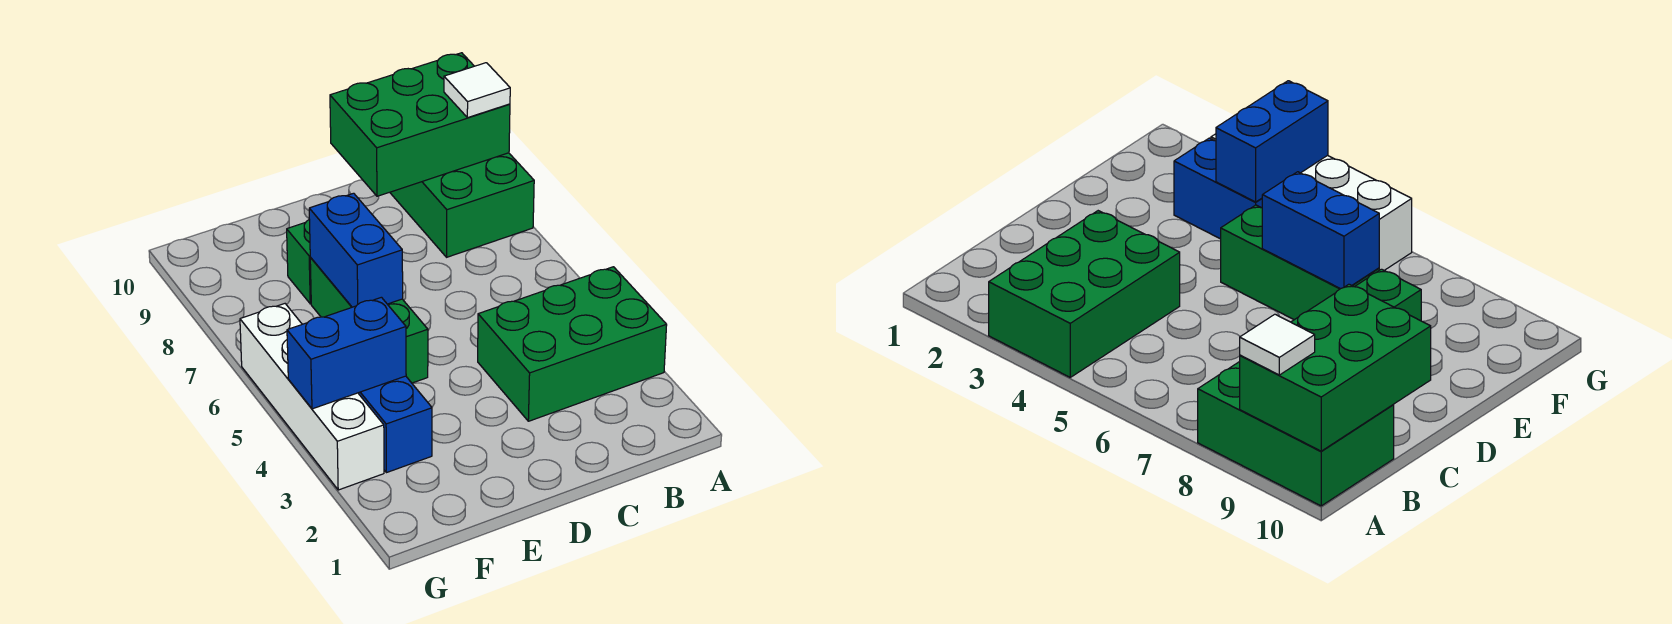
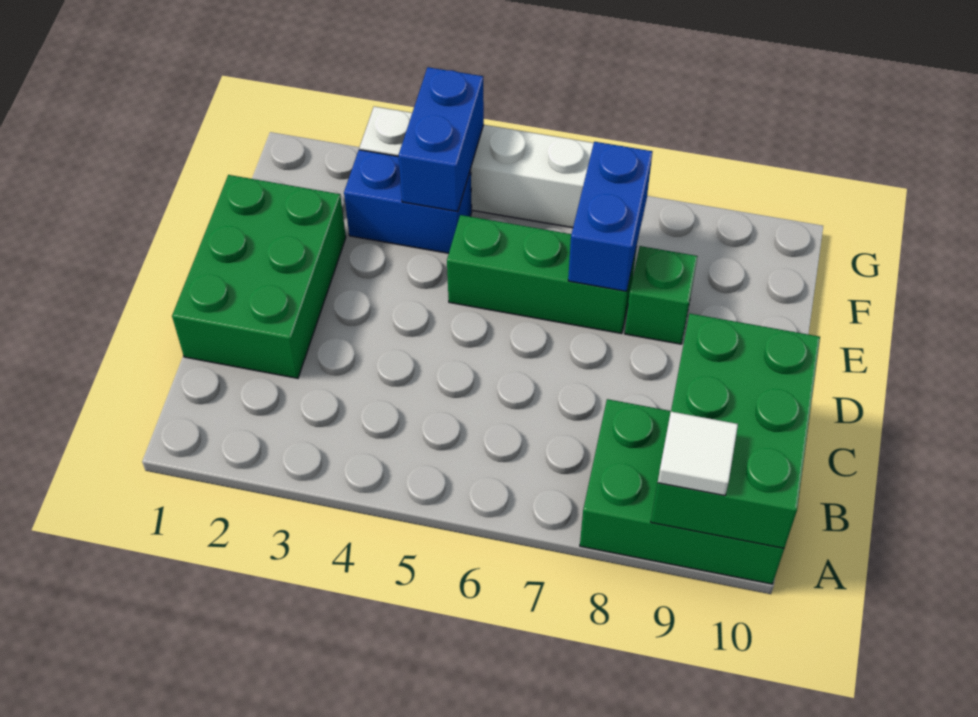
green 2x3 brick [478,267,667,421] -> green 2x3 brick moved to [172,175,346,378]
blue 1x2 brick [309,193,403,307] -> blue 1x2 brick turned to [568,142,653,291]

